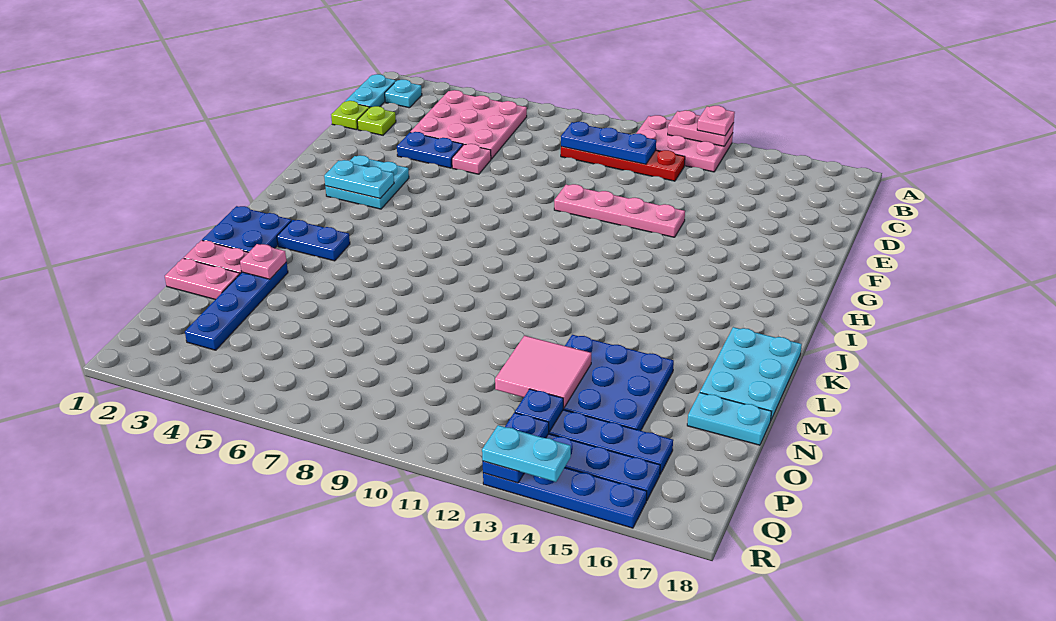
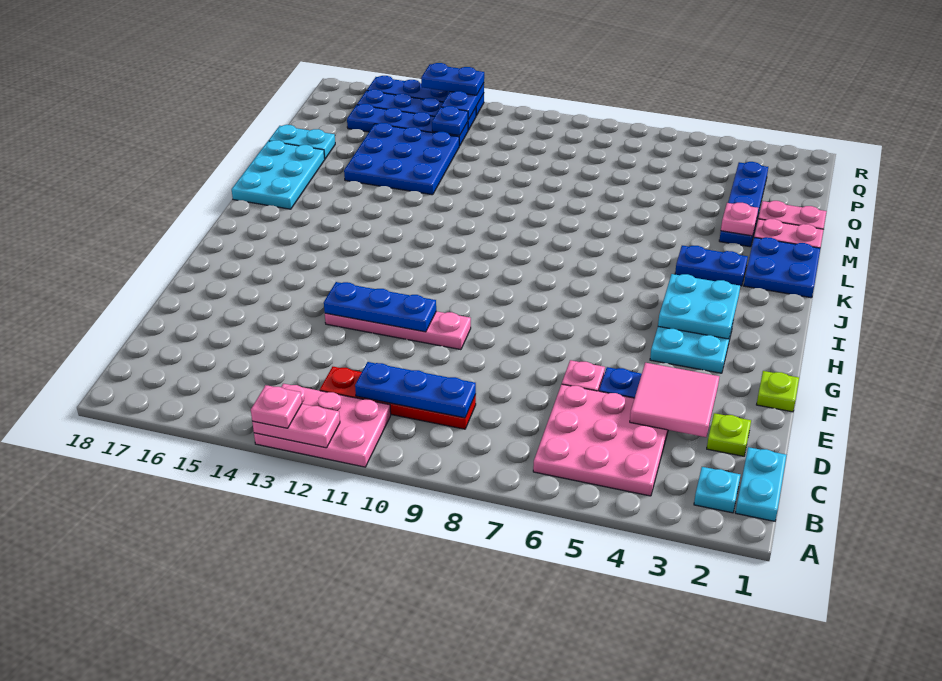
lime 1x1 plate [331,101,369,130] -> lime 1x1 plate moved to [757,371,799,412]
none -> blue 1x3 plate [324,282,436,332]
cyan 1x2 plate [324,160,394,198] -> cyan 2x2 plate [658,274,740,339]
pink 2x2 tile [495,336,591,408] -> pink 2x2 tile moved to [630,363,719,437]
cyan 1x2 plate [482,425,571,482] -> blue 1x2 plate [421,63,484,95]

